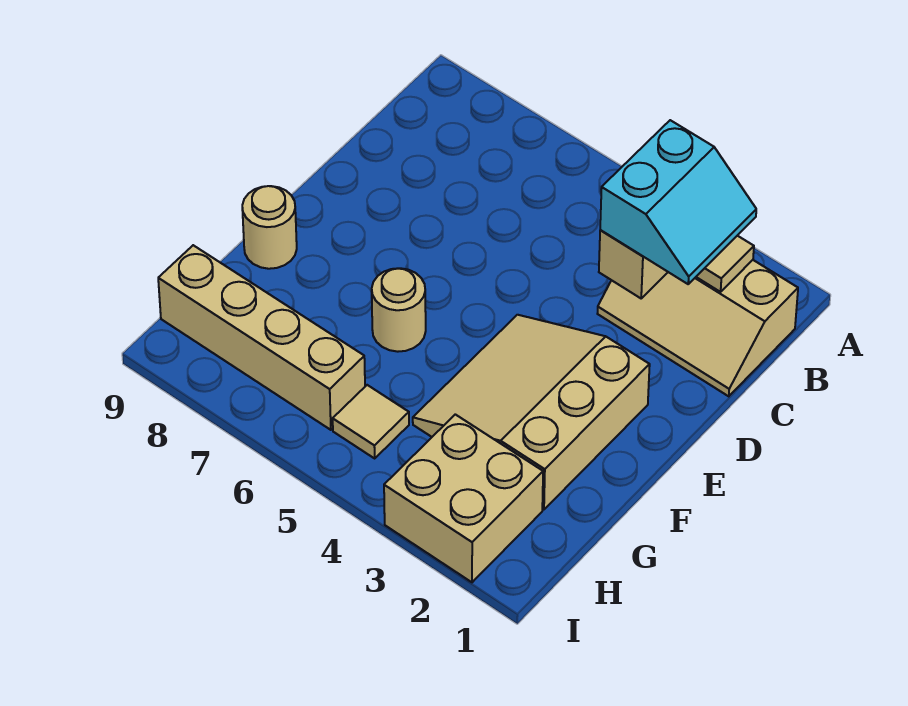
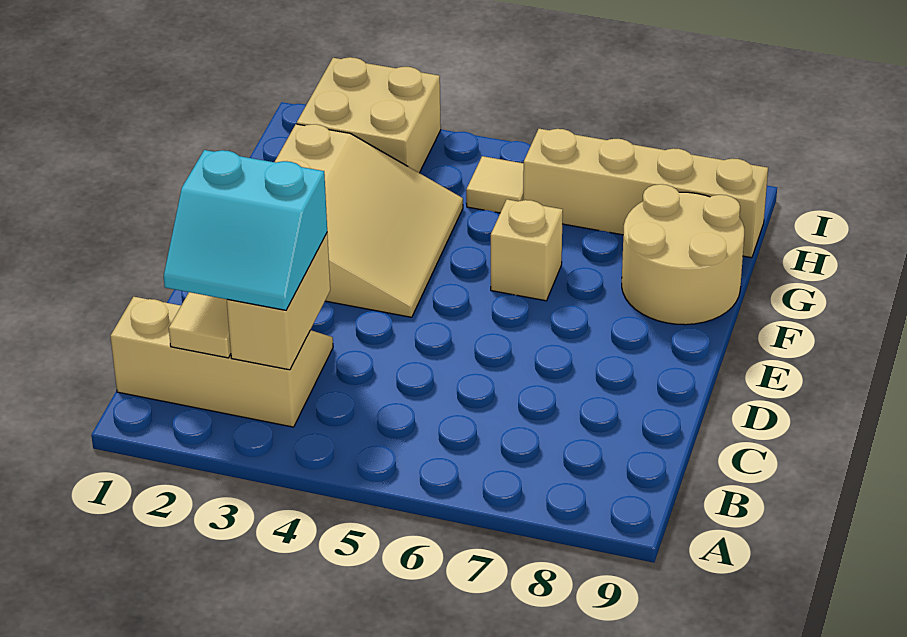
cyan 2x2 slope [600,120,756,284] -> cyan 2x2 slope turned to [164,150,327,310]
tan 1x1 round brick [372,268,426,352] -> tan 1x1 brick [491,199,563,301]
tan 1x1 round brick [242,186,297,269] -> tan 2x2 round brick [622,184,744,325]

